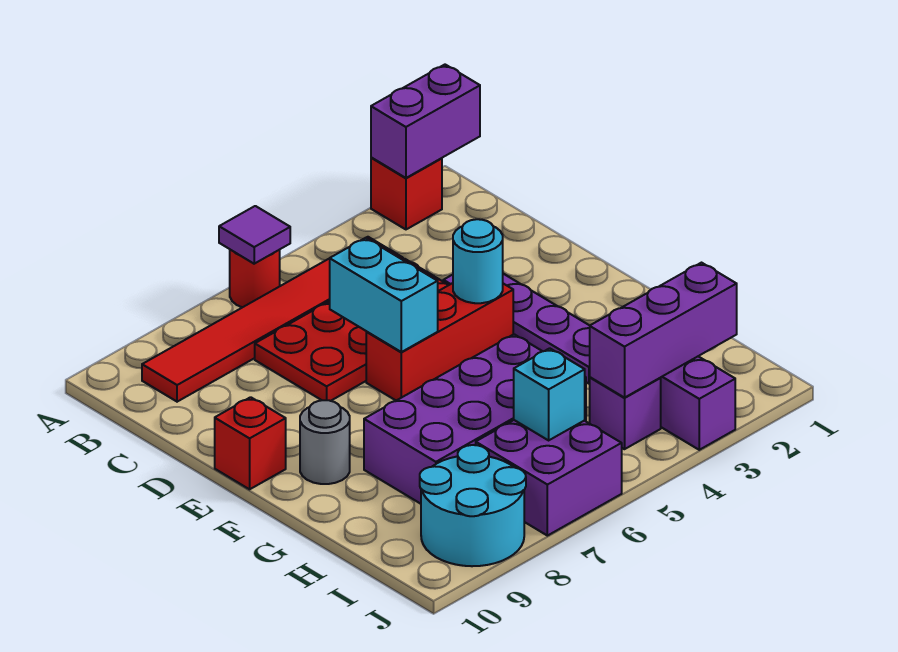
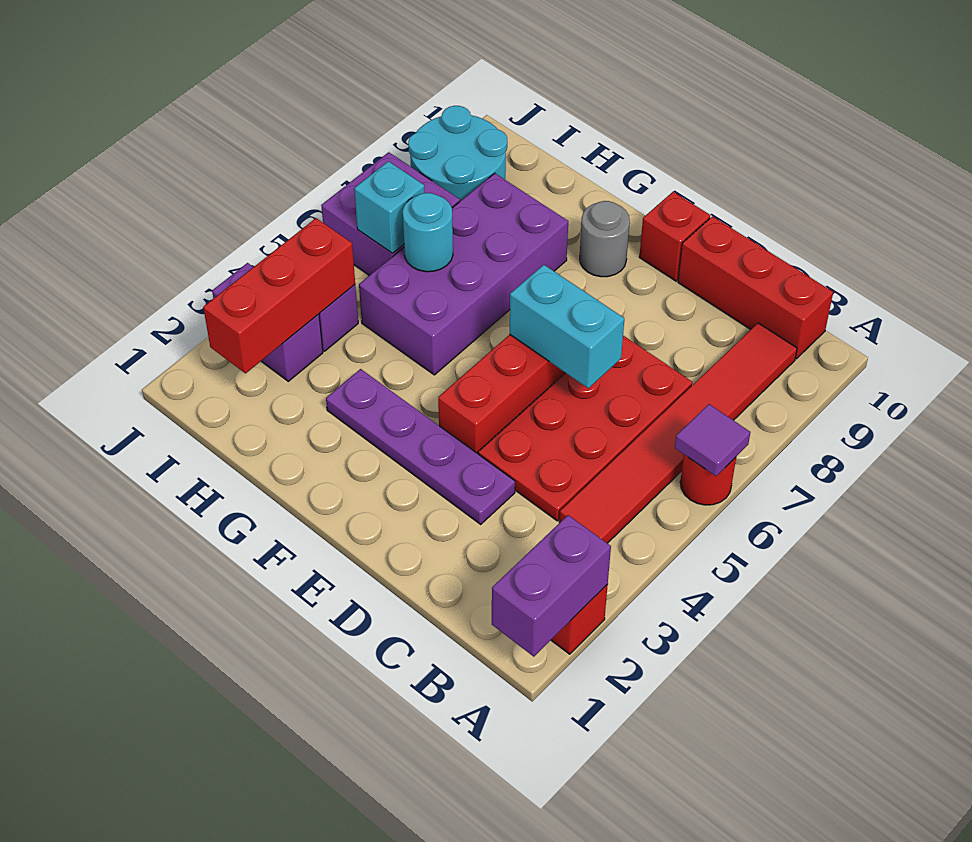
none -> red 1x3 brick [678,216,833,359]
cyan 1x1 round brick [453,219,503,303] -> cyan 1x1 round brick moved to [403,193,453,272]
purple 1x3 brick [590,263,737,398] -> red 1x3 brick [203,218,355,373]

